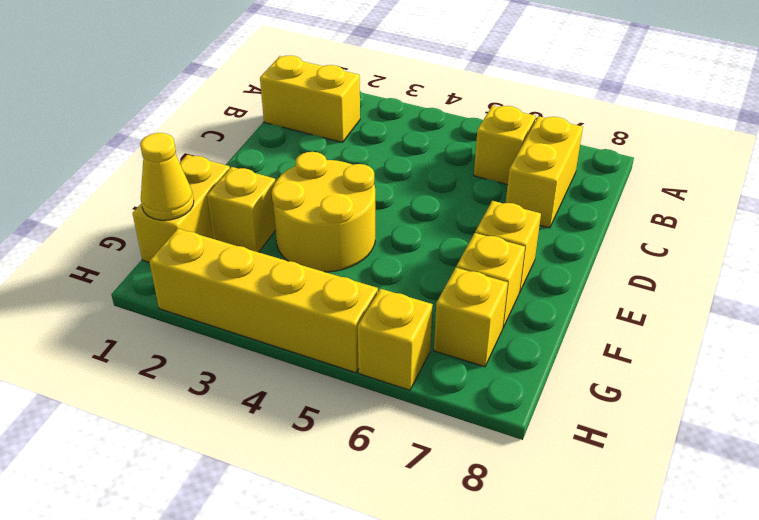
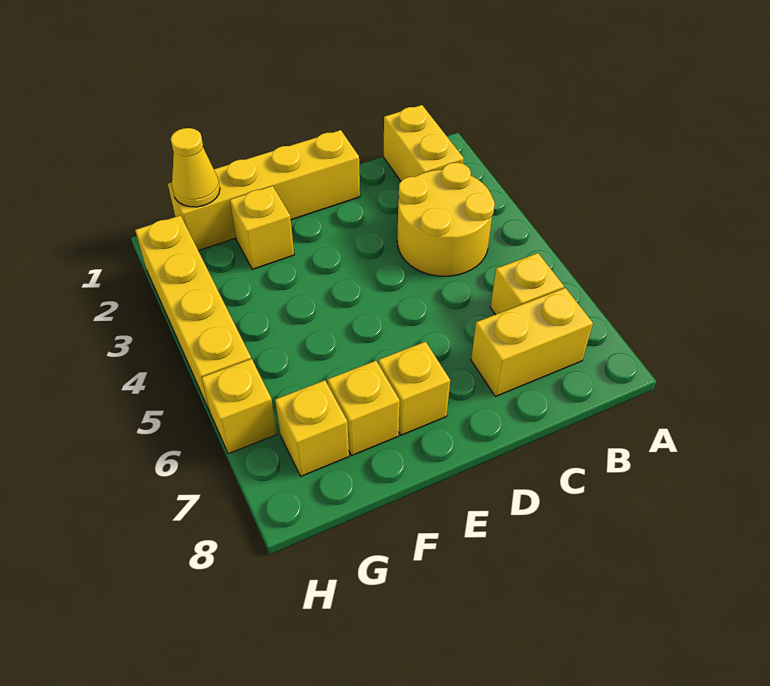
yellow 2x2 round brick [272,152,375,272] -> yellow 2x2 round brick moved to [397,162,495,276]
yellow 1x2 brick [132,155,230,262] -> yellow 1x4 brick [168,130,360,251]

